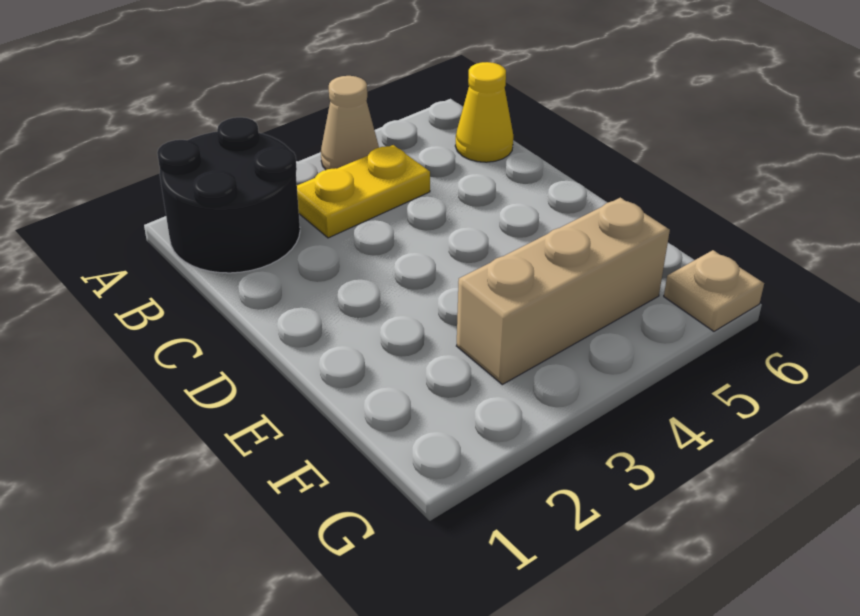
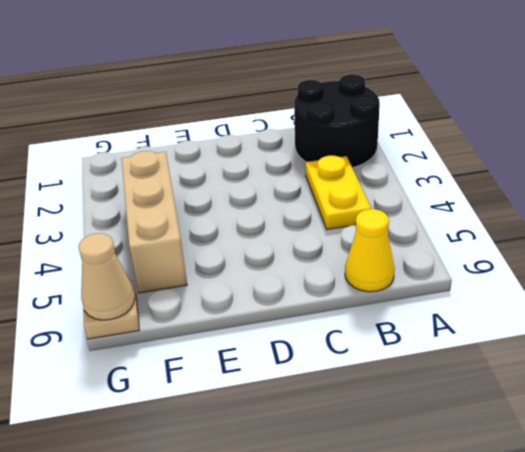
tan 1x1 cone [321,76,379,170] -> tan 1x1 cone moved to [79,233,135,320]

